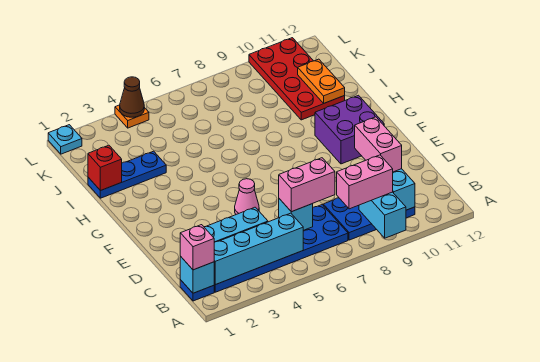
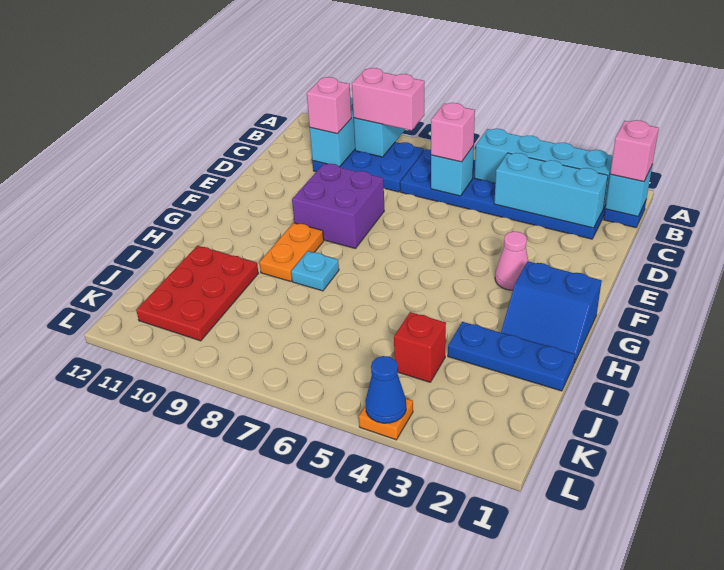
pink 1x2 brick [279,158,335,212] -> pink 1x1 brick [431,103,475,162]
pink 1x2 brick [355,117,402,172] -> pink 1x1 brick [307,77,351,134]
pink 1x1 cone [235,179,259,214] -> pink 1x1 cone moved to [495,231,528,290]
purple 2x2 brick [315,95,384,164] -> purple 2x2 brick moved to [292,164,384,249]
none -> blue 2x2 slope [501,261,602,363]
red 1x1 brick [88,145,122,191] -> red 1x1 brick moved to [394,312,446,382]
red 2x4 plate [249,38,345,120] -> red 2x3 plate [136,246,258,341]
orange 1x2 plate [298,59,345,104] -> orange 1x2 plate moved to [259,223,324,281]
cyan 1x1 plate [48,125,82,154] -> cyan 1x1 plate moved to [291,251,339,291]
brown 1x1 cone [120,77,144,117] -> blue 1x1 cone [365,356,406,423]

